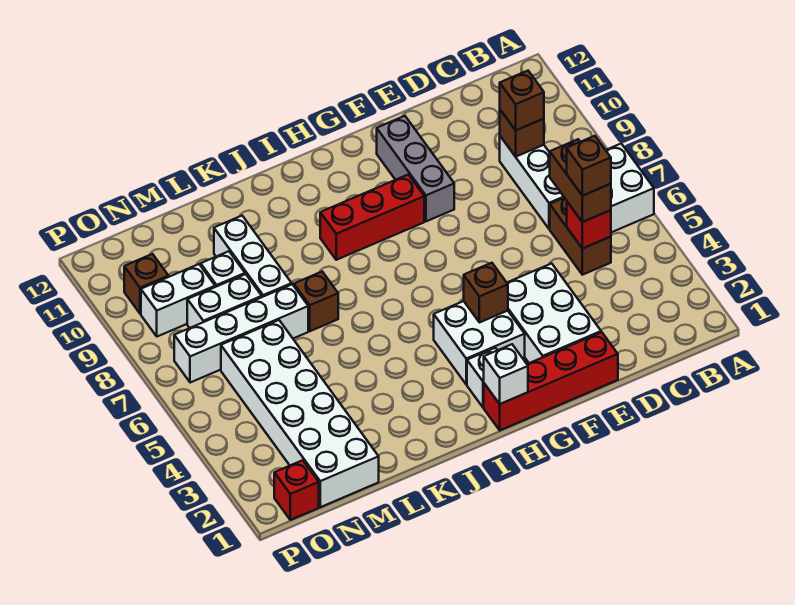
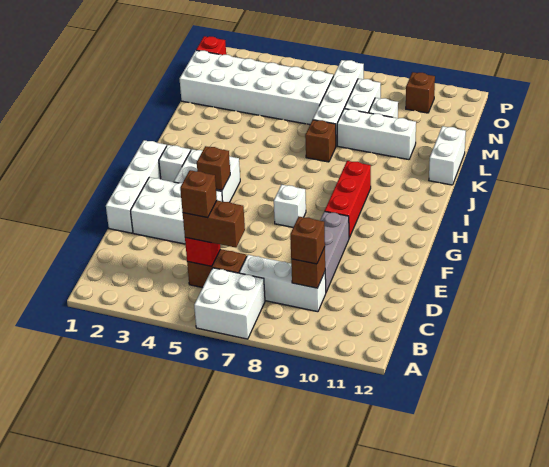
red 1x4 brick [484,332,618,430] -> white 1x4 brick [106,140,166,233]
grey 1x3 brick [377,116,454,221] -> grey 1x3 brick turned to [320,211,349,292]
white 1x1 brick [484,344,528,404] -> white 1x1 brick moved to [274,185,306,227]
white 1x2 brick [141,264,215,337] -> white 1x2 brick moved to [429,126,466,185]

